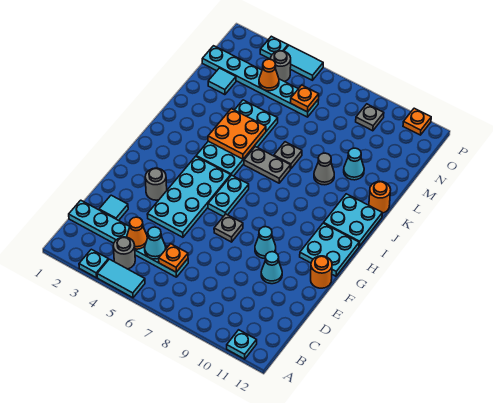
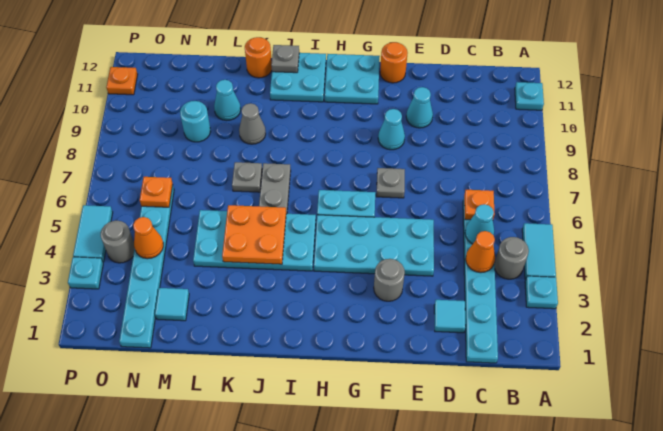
none -> cyan 1x1 round brick [180,101,211,142]
grey 1x1 plate [356,104,384,131] -> grey 1x1 plate moved to [271,45,299,73]

